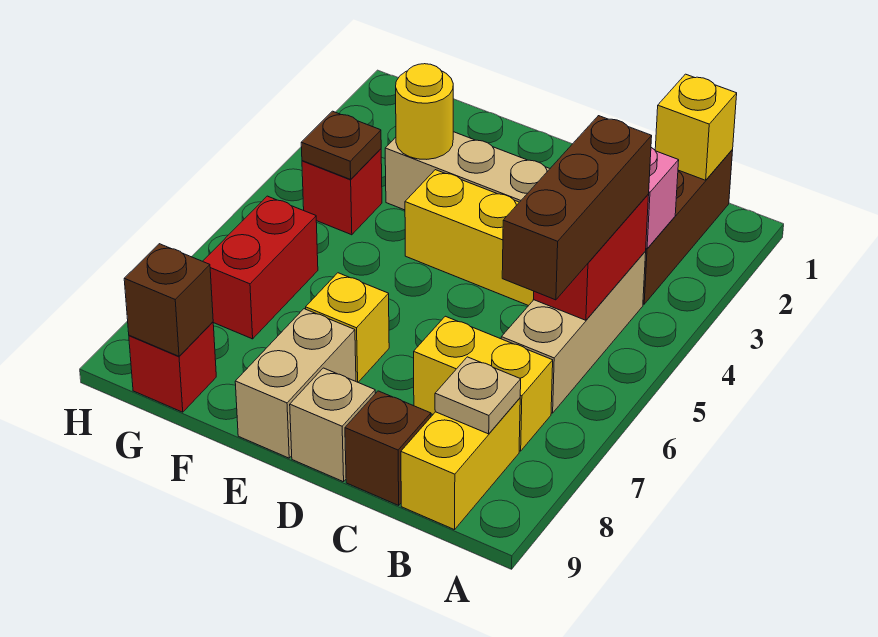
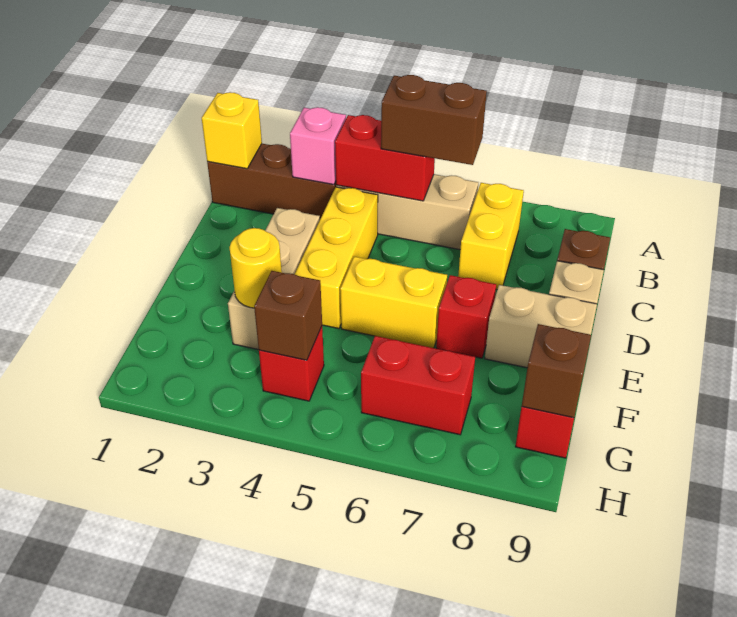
brown 1x3 brick [502,116,652,300] -> brown 1x2 brick [381,75,487,165]
yellow 1x2 brick [401,398,520,530] -> yellow 1x2 brick moved to [340,257,447,348]
tan 1x1 plate [435,357,521,434] -> none
yellow 1x1 brick [306,273,389,382] -> red 1x1 brick [436,275,496,358]
brown 1x1 plate [301,111,381,179] -> brown 1x1 brick [254,271,322,360]

